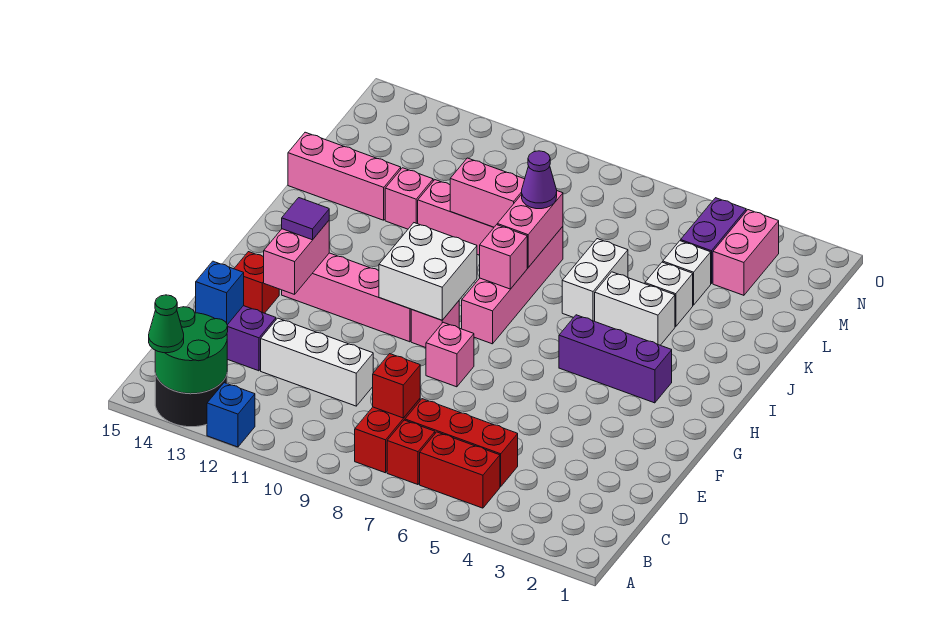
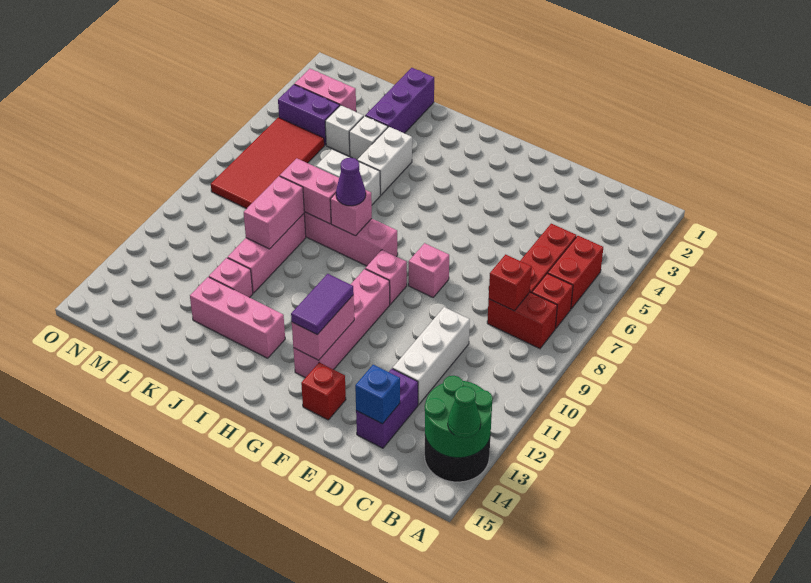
blue 1x1 brick [207,383,255,447] -> none
pink 1x2 brick [264,221,329,294] -> pink 1x2 brick turned to [292,295,354,360]
white 2x2 brick [379,223,477,320] -> none
purple 1x1 tile [282,198,329,240] -> purple 1x2 tile [291,274,354,335]
purple 1x3 brick [559,315,672,403] -> purple 1x3 brick moved to [365,68,434,133]
purple 1x1 cone [522,151,557,209] -> purple 1x1 cone moved to [336,158,366,206]
pink 1x3 brick [288,132,401,220] -> pink 1x3 brick turned to [190,277,285,358]
none -> red 2x4 tile [211,117,324,209]

